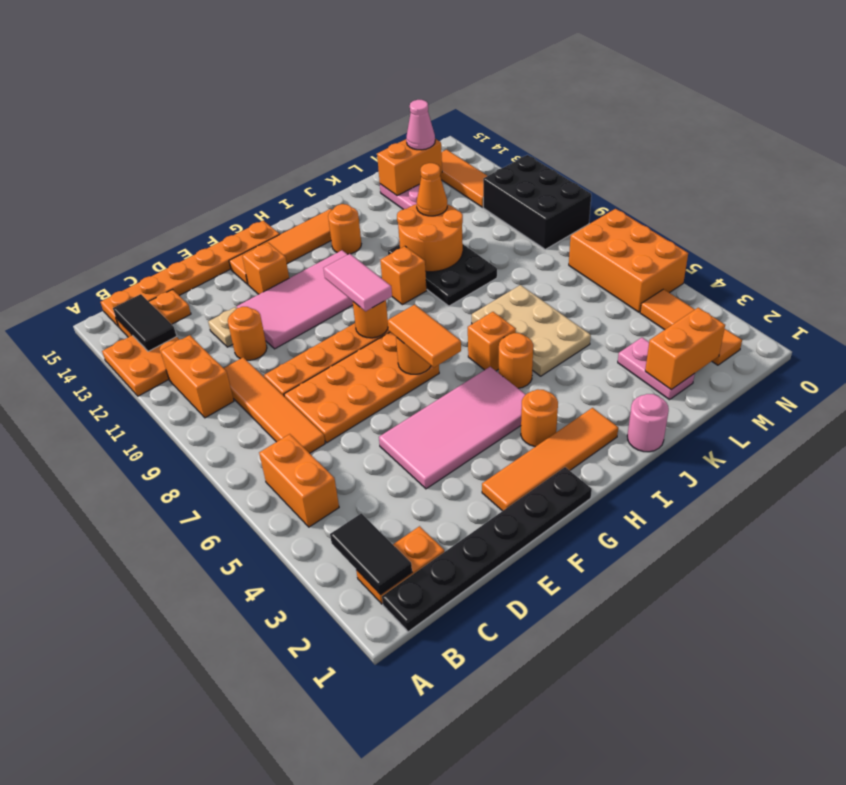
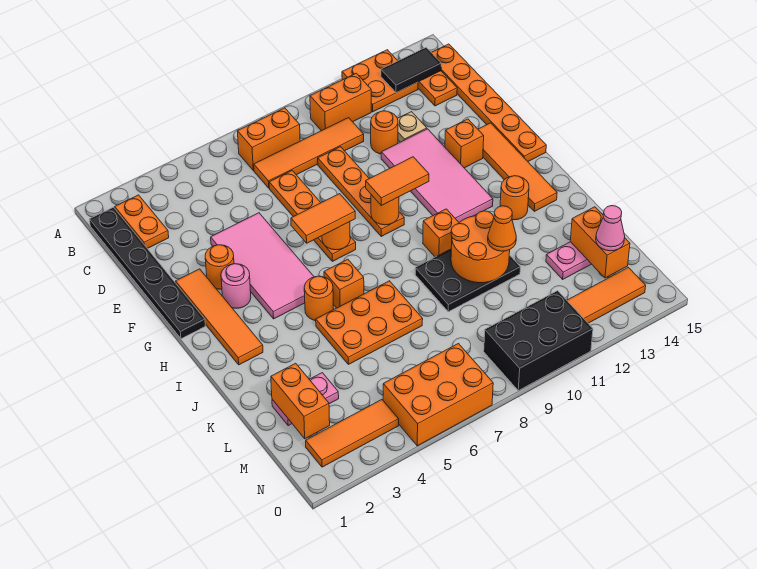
black 1x2 tile [330,513,412,595] -> none
orange 1x2 brick [259,434,339,527] -> orange 1x2 brick moved to [238,108,300,170]
orange 2x4 plate [284,332,439,443] -> orange 1x4 plate [269,171,356,261]
pink 1x2 tile [323,254,392,311] -> orange 1x2 tile [366,157,429,205]
orange 1x1 round brick [521,389,558,447] -> orange 1x1 round brick moved to [205,245,234,289]
pink 1x1 round brick [627,394,669,452] -> pink 1x1 round brick moved to [221,264,251,308]
tan 2x3 plate [472,285,591,376] -> orange 2x3 plate [316,281,423,364]

